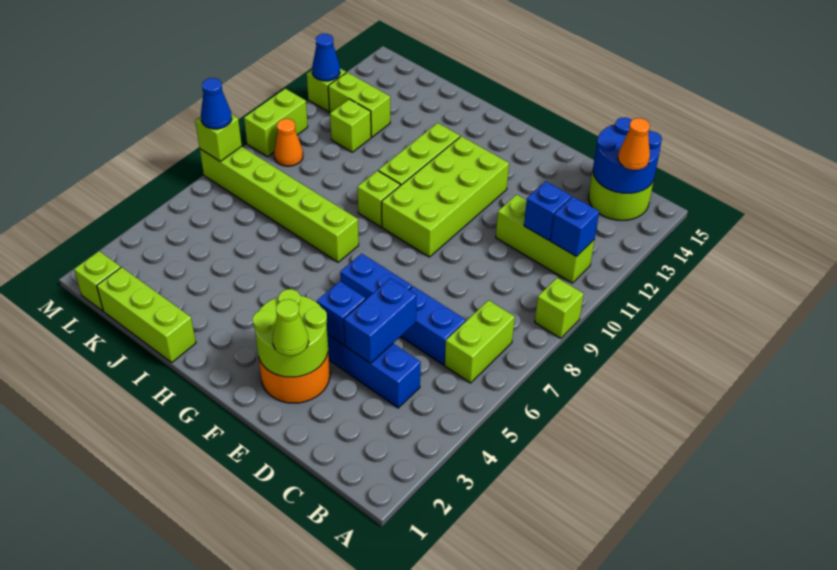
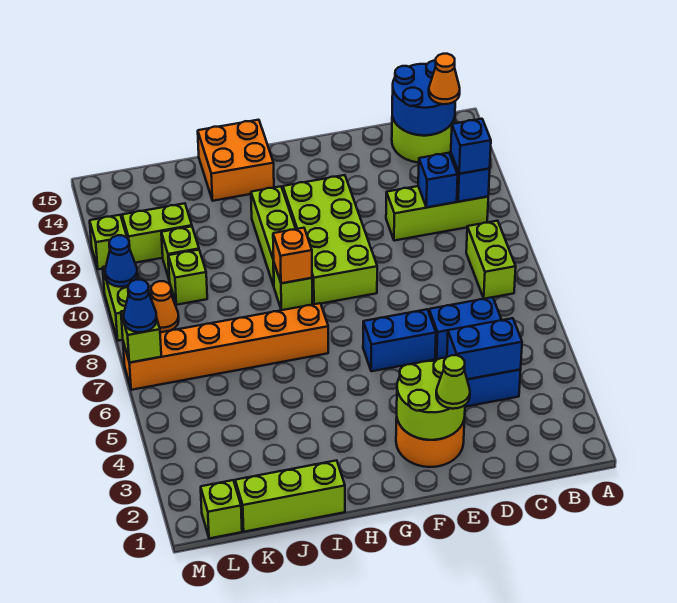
lime 1x1 brick [535,278,584,338] -> lime 1x1 brick moved to [168,250,207,305]
lime 1x2 brick [445,300,515,383] -> lime 1x2 brick moved to [466,221,516,299]
blue 1x2 brick [344,278,417,363] -> blue 1x2 brick turned to [447,318,522,379]
blue 1x1 brick [317,281,366,345] -> blue 1x1 brick moved to [451,119,491,174]
lime 1x6 brick [200,146,359,262] -> orange 1x6 brick [123,303,328,390]
none -> orange 1x1 brick [273,228,312,283]
none -> orange 2x2 brick [198,120,274,201]
blue 1x1 cone [312,34,340,81] -> blue 1x1 cone moved to [105,235,137,287]

